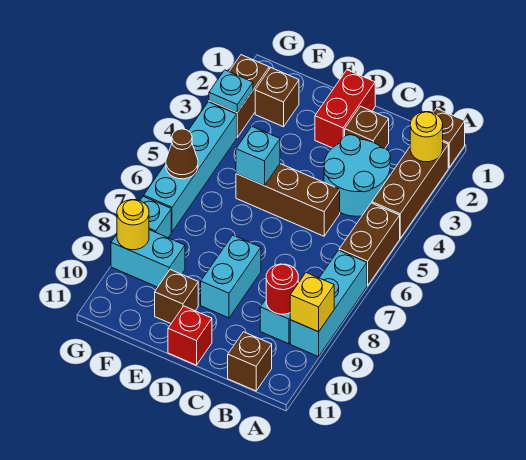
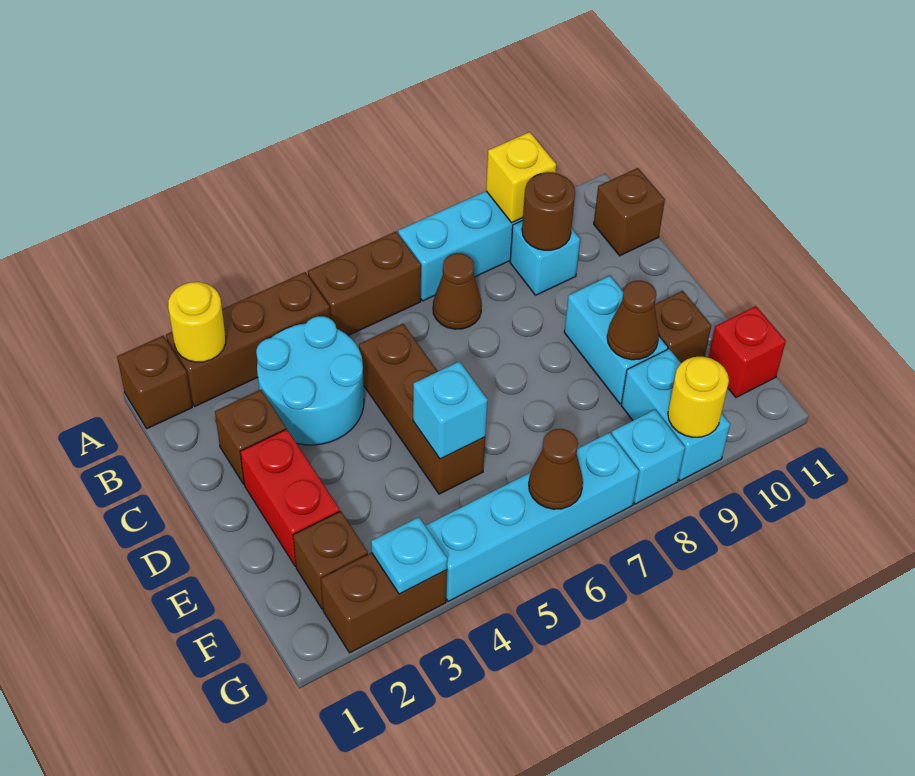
none -> brown 1x1 cone [433,253,482,329]
red 1x1 round brick [266,264,298,314] -> brown 1x1 round brick [522,172,575,250]
red 1x2 brick [315,70,375,148] -> red 1x2 brick turned to [240,429,340,566]
cyan 1x2 brick [201,235,261,318] -> cyan 1x2 brick turned to [564,276,668,404]
red 1x1 brick [168,306,212,365] -> red 1x1 brick moved to [708,306,786,397]
none -> brown 1x1 cone [607,281,659,360]

